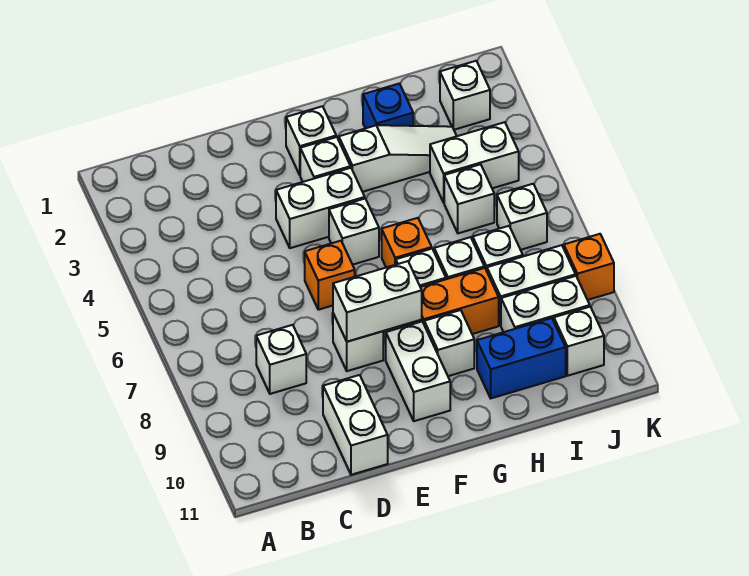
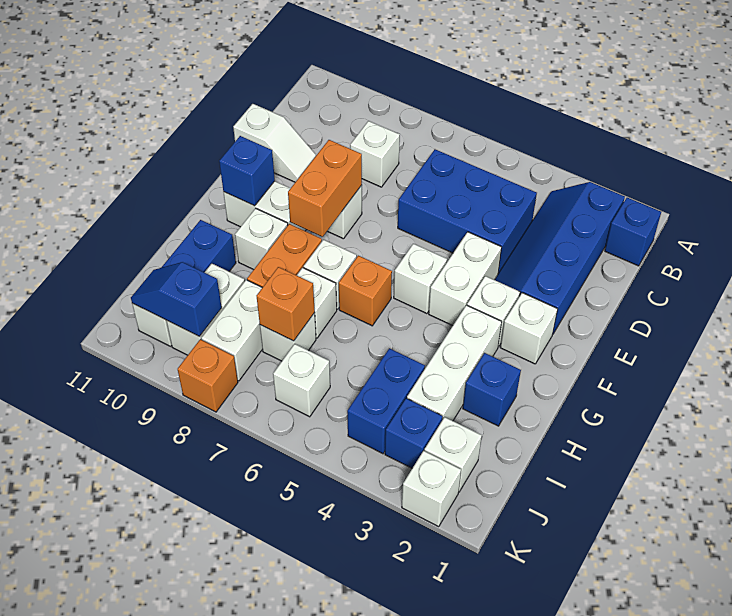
none -> blue 1x1 brick [605,198,661,266]
none -> blue 2x4 slope [495,182,625,334]
none -> blue 2x3 brick [398,149,537,273]
white 1x2 brick [323,375,388,475] -> white 1x2 slope [233,104,316,182]
orange 1x1 brick [305,241,355,310] -> orange 1x1 brick moved to [257,267,315,341]
white 1x2 brick [333,261,422,342] -> orange 1x2 brick [288,140,362,237]
none -> blue 1x1 brick [219,136,275,206]
white 1x3 slope [339,125,456,192] -> white 1x3 brick [407,305,502,421]
white 1x2 brick [430,122,519,202] -> blue 1x2 brick [347,348,425,454]
white 1x1 brick [444,164,494,233] -> white 1x1 brick moved to [402,451,461,527]
none -> blue 1x1 brick [385,398,443,468]
none -> blue 1x2 slope [131,262,222,337]

